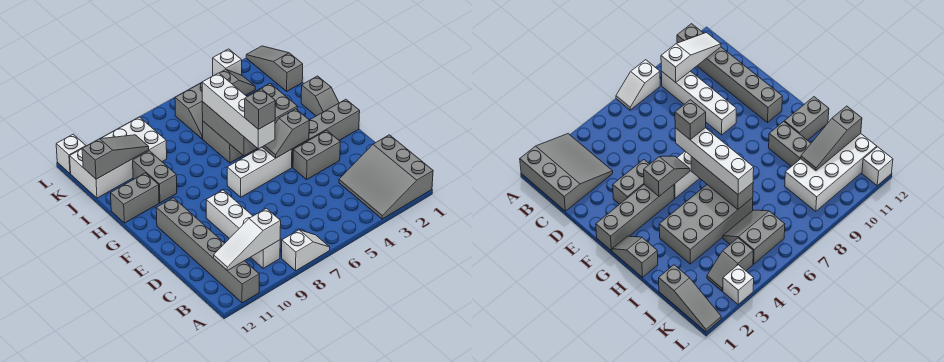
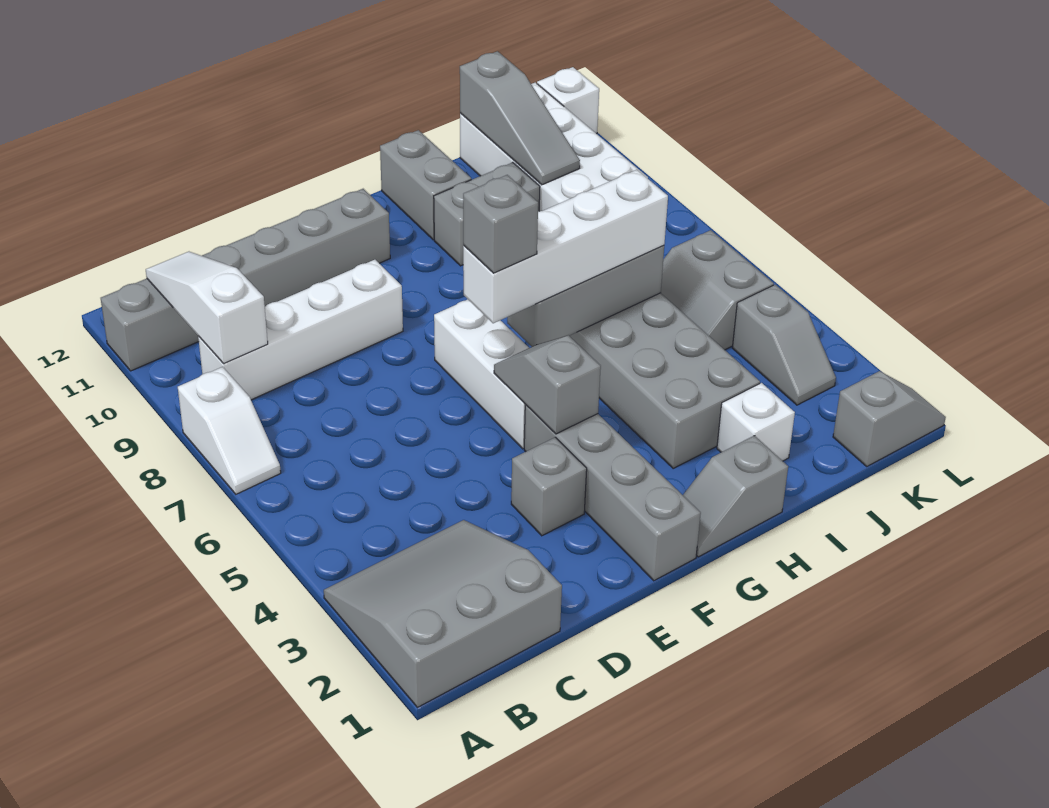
grey 1x2 brick [293,130,340,179] -> grey 1x1 brick [511,437,587,536]
grey 1x3 slope [246,46,303,91] -> grey 1x2 slope [833,371,946,466]
white 1x1 brick [213,49,242,76] -> white 1x1 brick moved to [717,383,795,461]

